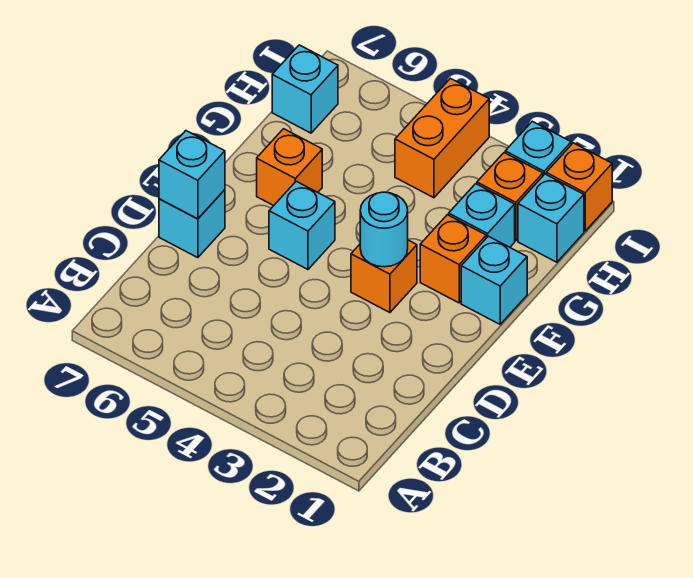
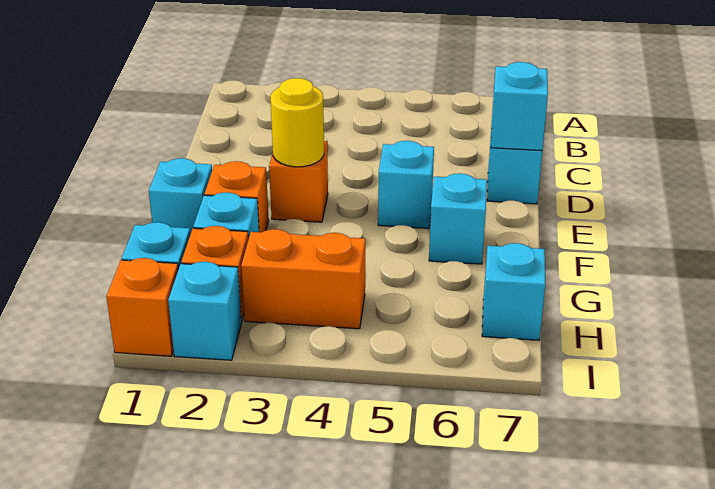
cyan 1x1 round brick [360,192,408,267] -> yellow 1x1 round brick [270,78,324,167]
orange 1x1 brick [257,129,322,206] -> cyan 1x1 brick [429,173,487,264]
orange 1x2 brick [395,78,489,198] -> orange 1x2 brick turned to [241,229,365,329]

